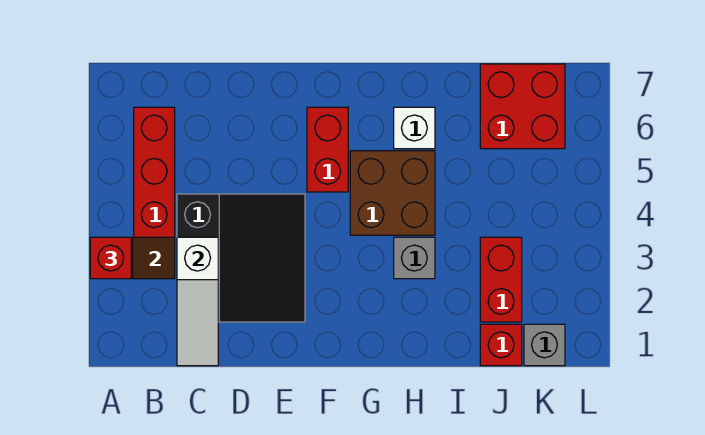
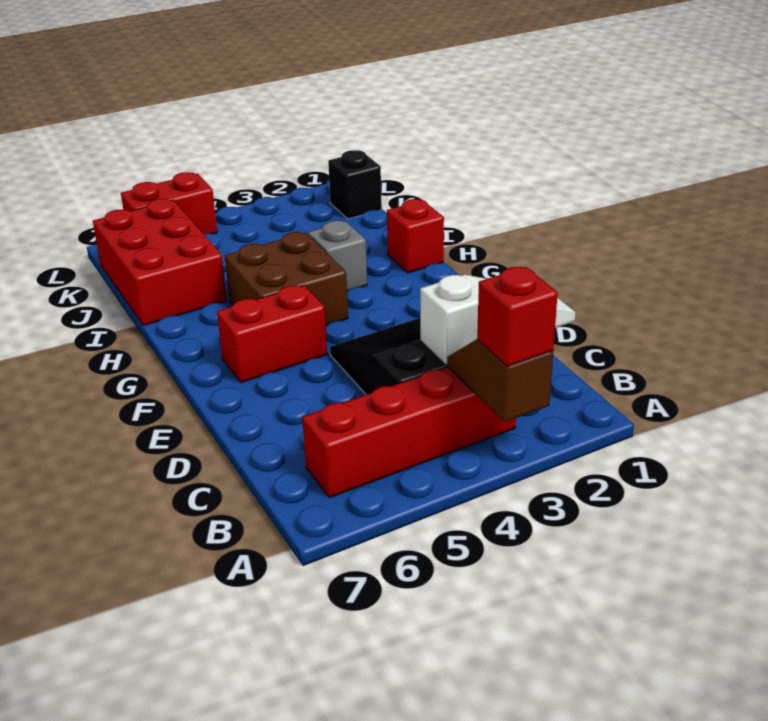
white 1x1 brick [394,107,435,149] -> none
red 1x1 brick [480,324,522,366] -> red 1x1 brick moved to [387,199,444,273]
red 1x2 brick [480,237,522,322] -> red 1x2 brick moved to [121,172,217,234]
red 2x2 brick [480,64,565,149] -> red 2x3 brick [93,199,227,326]
grey 1x1 brick [524,324,565,366] -> black 1x1 brick [328,150,382,219]

